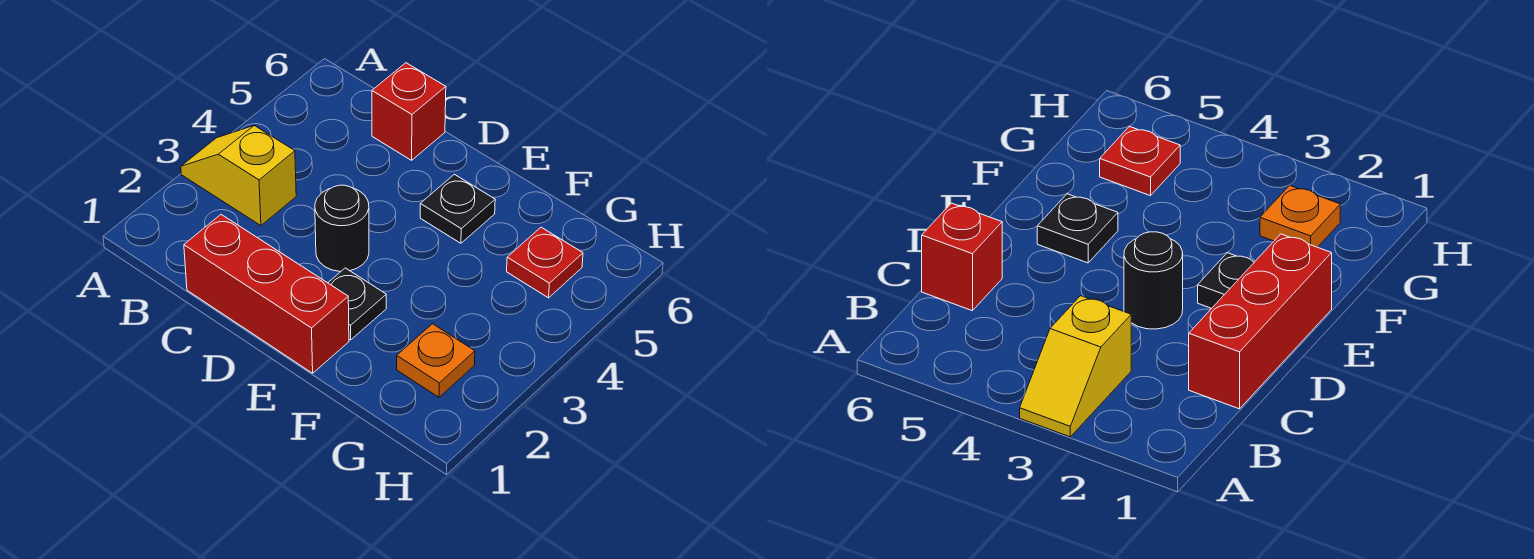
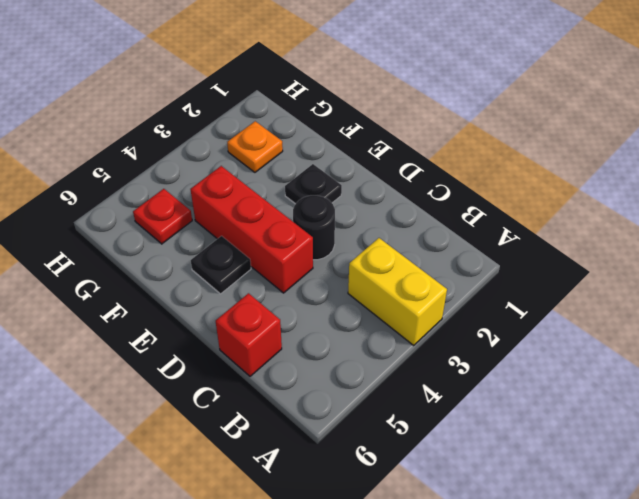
yellow 1x2 slope [181,126,296,226] -> yellow 1x2 brick [348,238,447,345]
red 1x3 brick [184,215,349,373] -> red 1x3 brick moved to [190,166,313,293]

